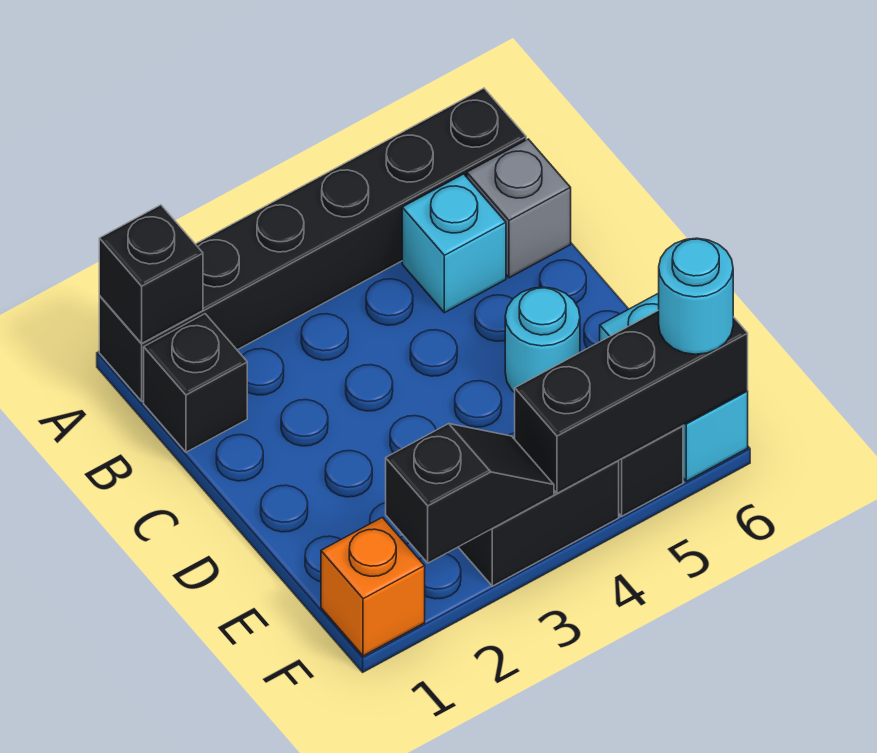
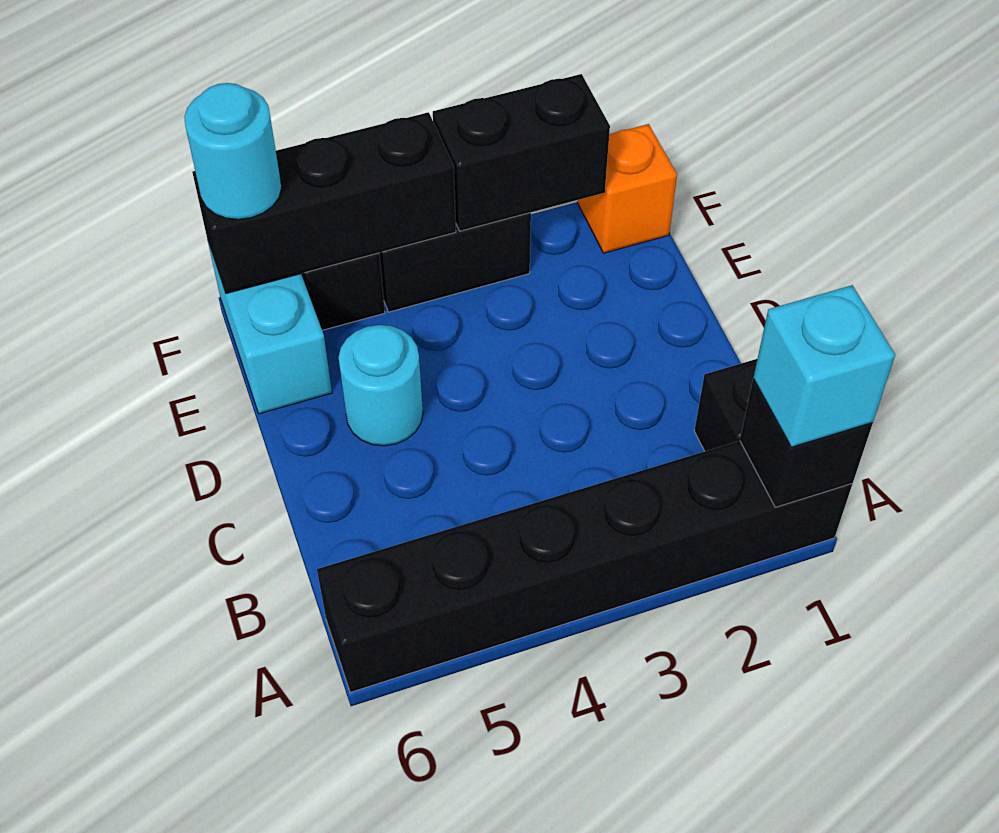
cyan 1x1 brick [402,174,506,313] -> cyan 1x1 brick moved to [753,285,895,447]
grey 1x1 brick [467,139,571,278] -> none
black 1x2 slope [386,424,554,563] -> black 1x2 brick [433,74,610,231]

